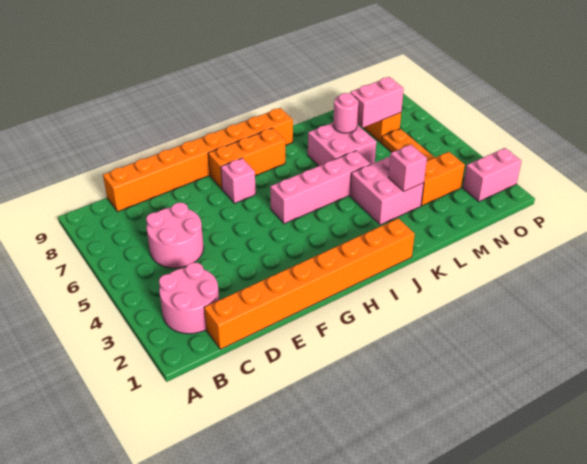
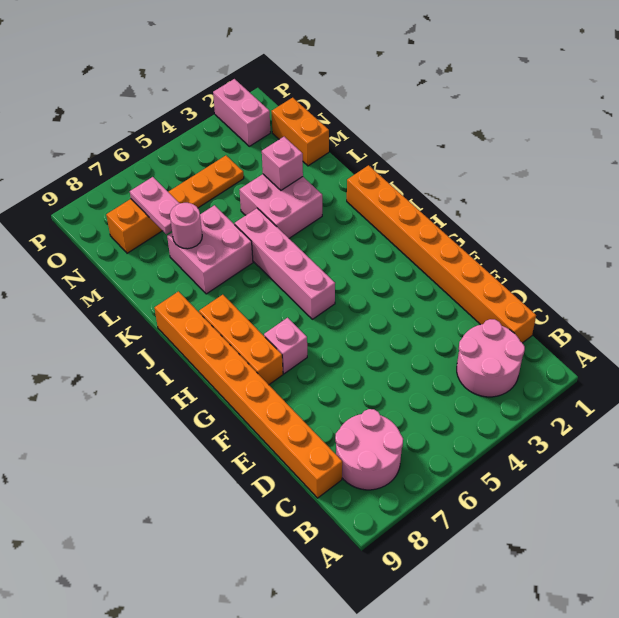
pink 2x2 round brick [146,203,204,268] -> pink 2x2 round brick moved to [335,409,403,490]
orange 1x2 brick [421,152,465,206] -> orange 1x2 brick moved to [272,98,329,166]
pink 1x2 brick [350,77,404,127] -> pink 1x2 plate [130,177,180,234]

